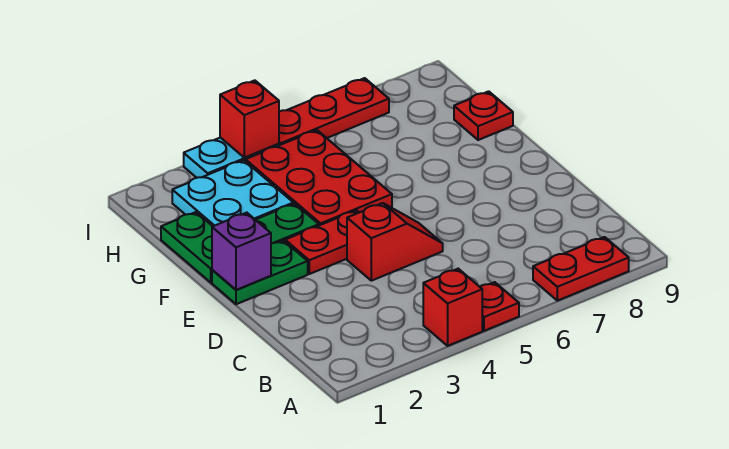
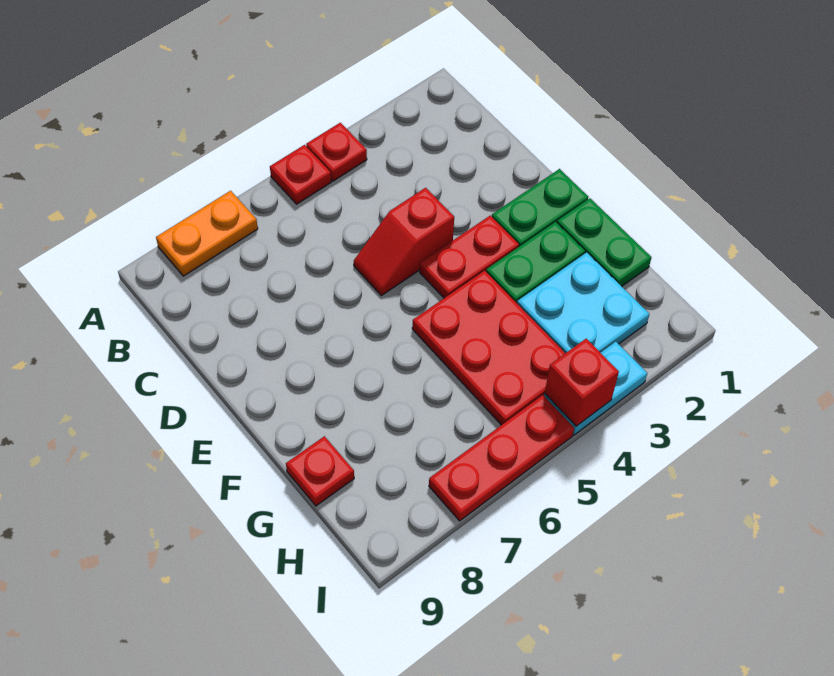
red 1x1 brick [423,269,482,346] -> red 1x1 plate [306,123,367,181]
red 1x2 plate [533,237,629,301] -> orange 1x2 plate [156,191,258,276]
purple 1x1 brick [212,213,271,290] -> none

